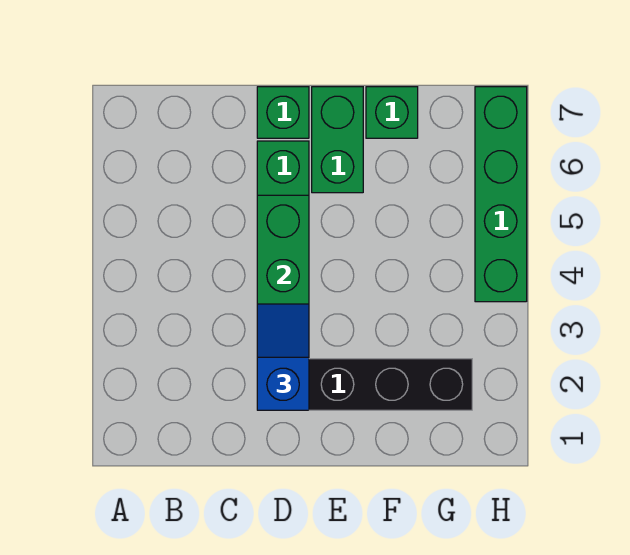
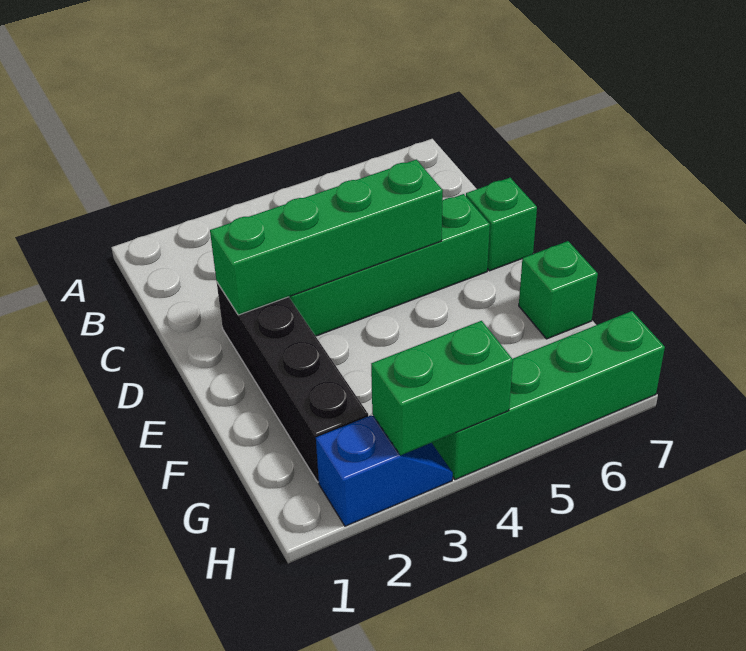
blue 1x2 slope [257,304,309,410] -> blue 1x2 slope moved to [316,416,453,526]
green 1x2 brick [312,87,363,193] -> green 1x2 brick moved to [371,321,513,455]

